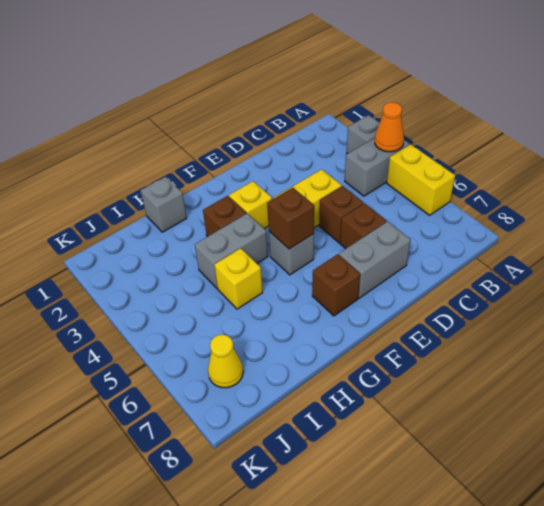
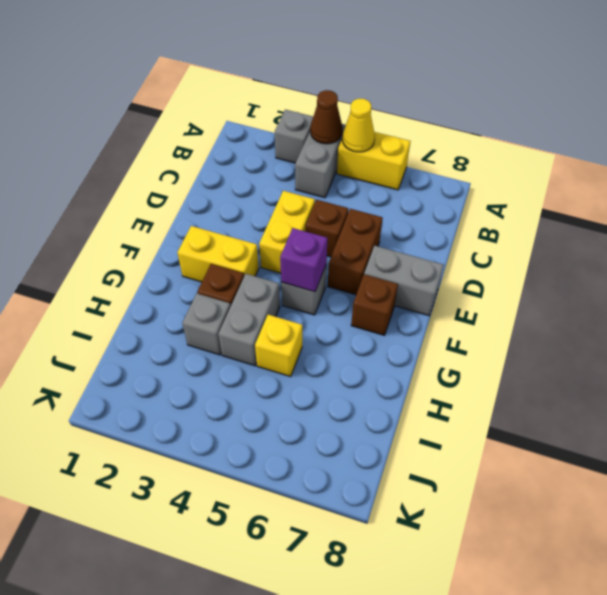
orange 1x1 cone [375,102,404,152] -> brown 1x1 cone [310,90,343,144]
brown 1x1 brick [340,203,386,249] -> brown 1x2 brick [328,209,383,295]
grey 1x2 brick [339,221,411,298] -> grey 1x2 brick turned to [364,246,444,316]
yellow 1x1 brick [229,181,272,229] -> yellow 1x2 brick [177,226,259,282]
brown 1x1 brick [267,187,314,249] -> purple 1x1 brick [280,228,327,292]
grey 1x1 brick [141,177,187,232] -> grey 1x1 brick moved to [182,294,231,355]
yellow 1x1 cone [208,335,243,388] -> yellow 1x1 cone moved to [342,99,375,152]

